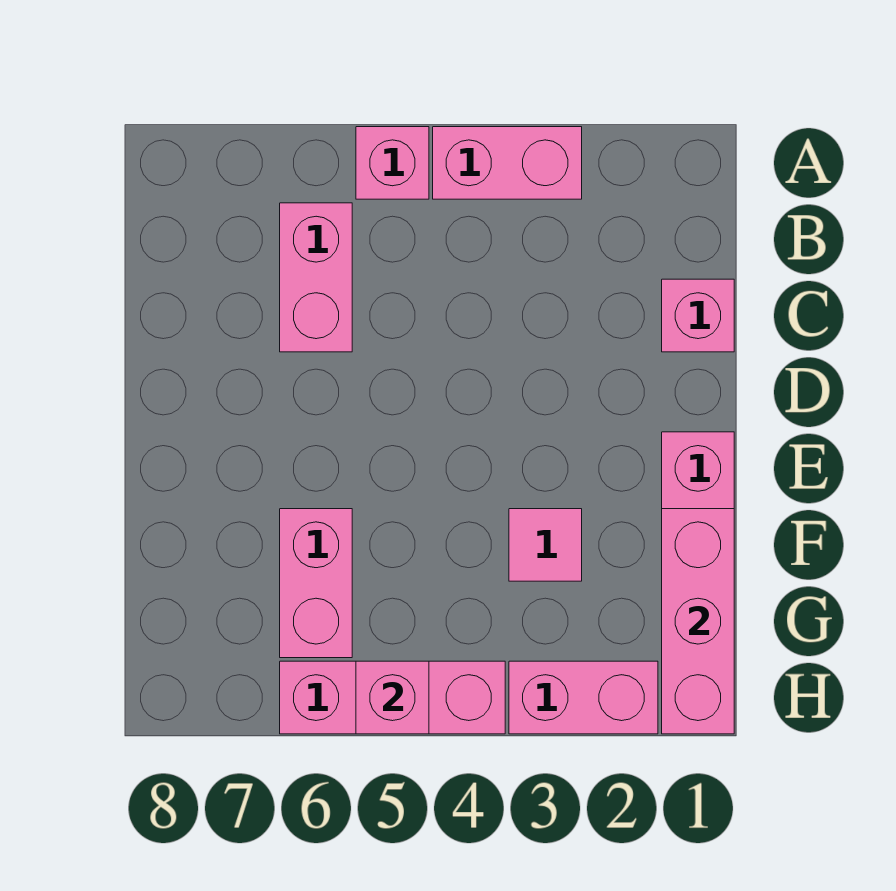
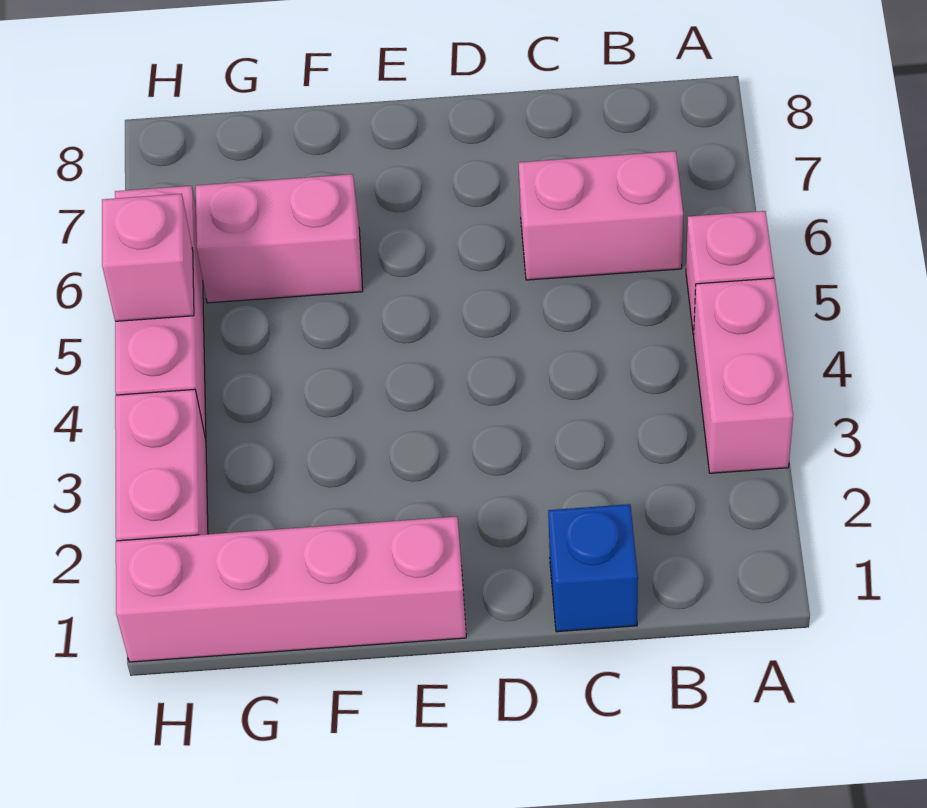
pink 1x1 brick [662,279,734,352] -> blue 1x1 brick [548,504,638,632]
pink 1x3 brick [662,509,734,734] -> none
pink 1x1 tile [509,509,582,581] -> none

